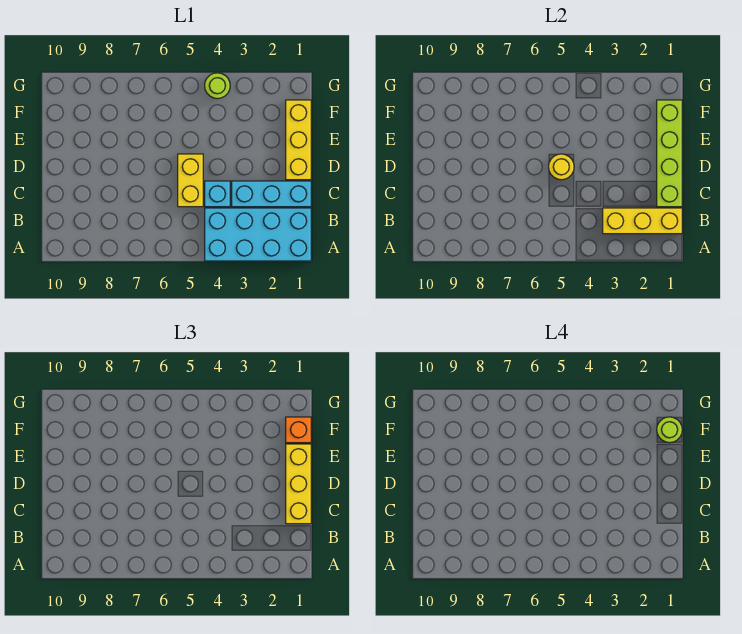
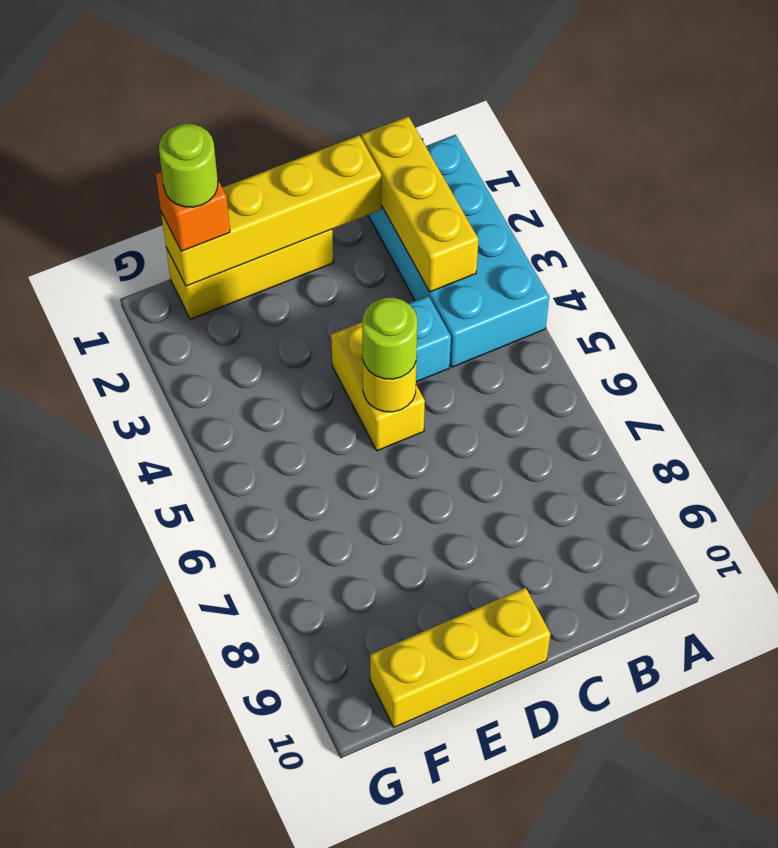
cyan 1x3 brick [232,181,311,207] -> none
lime 1x4 brick [657,100,682,207] -> yellow 1x4 brick [161,135,382,286]
yellow 1x3 brick [286,444,311,524] -> yellow 1x3 brick moved to [370,588,551,727]
yellow 1x2 brick [178,154,203,207] -> yellow 1x2 brick turned to [331,322,425,451]
lime 1x1 round brick [205,73,230,99] -> lime 1x1 round brick moved to [362,298,417,379]

